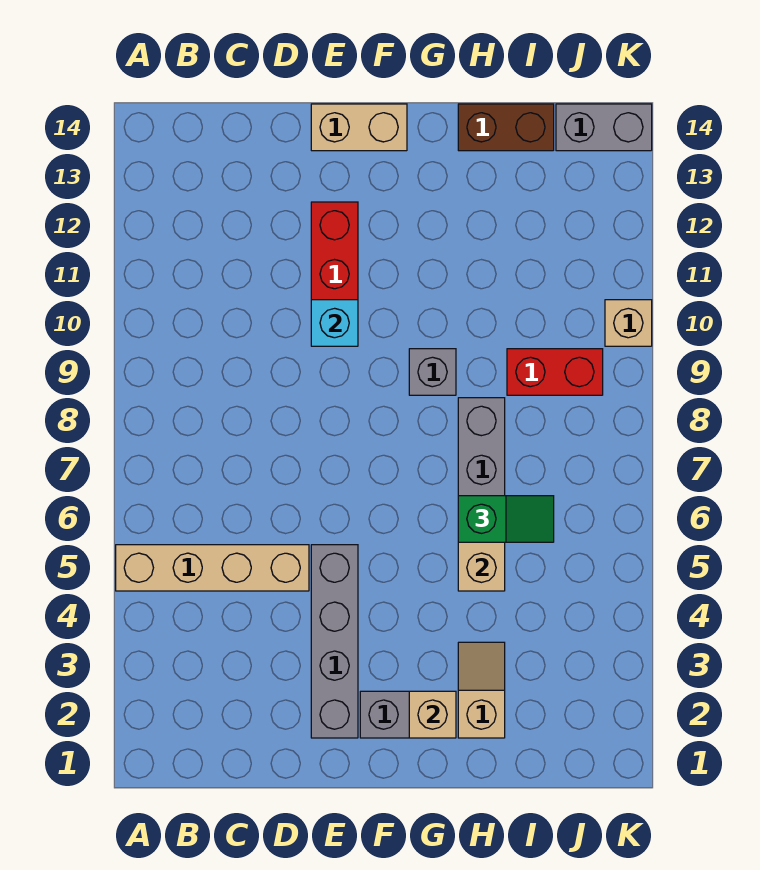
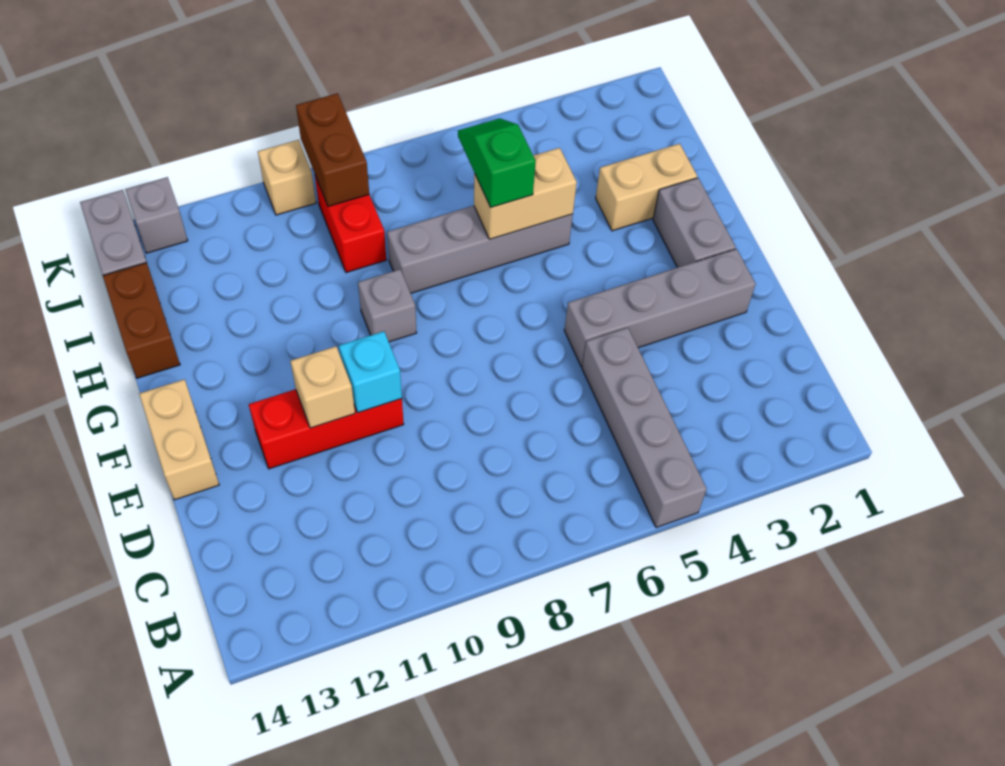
tan 1x4 brick [116,545,309,591] -> grey 1x4 brick [582,328,707,528]
tan 1x1 brick [409,691,456,738] -> tan 1x1 brick moved to [290,346,355,428]
tan 1x2 slope [458,642,505,738] -> tan 1x2 brick [596,144,697,231]
none -> brown 1x2 brick [296,93,369,206]
none -> grey 1x1 brick [125,177,188,253]

